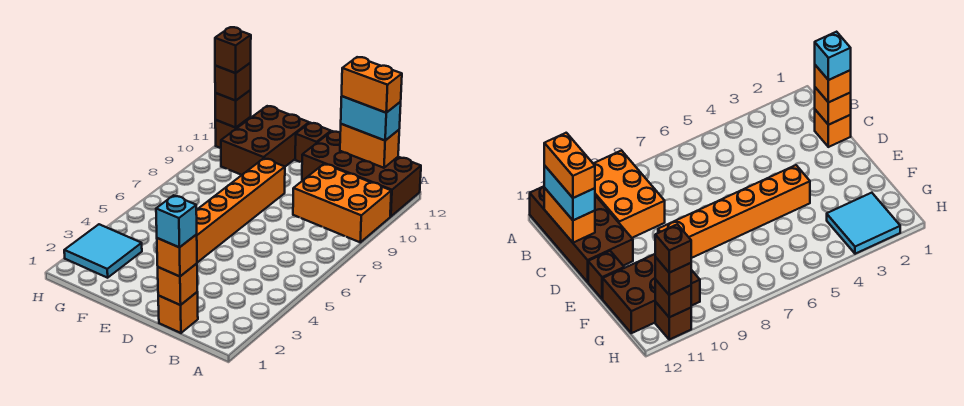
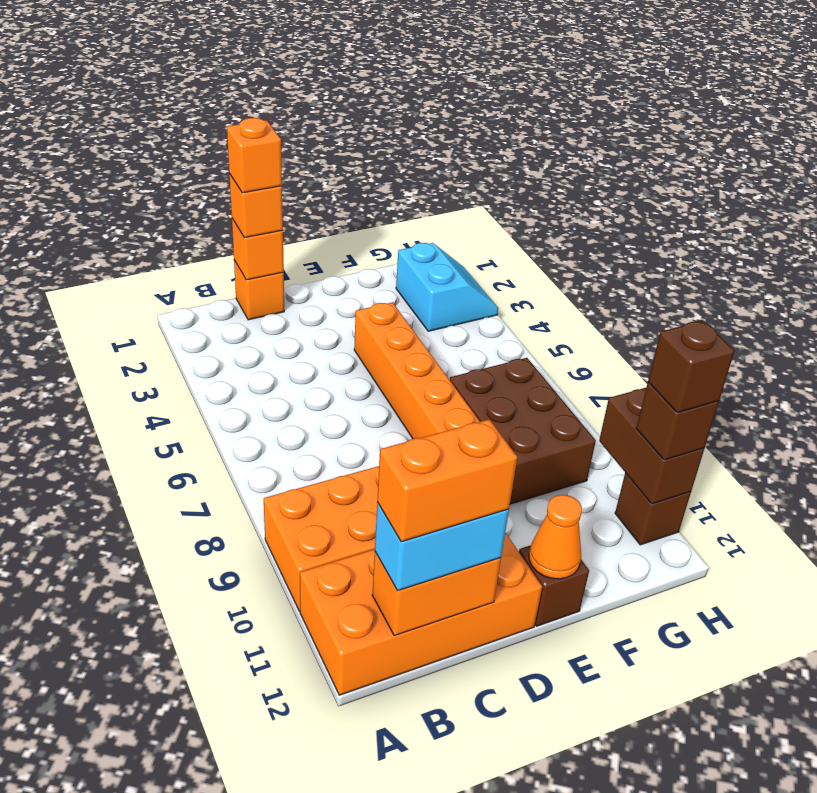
brown 2x4 brick [302,131,421,217] -> orange 2x4 brick [300,533,542,695]
cyan 1x1 brick [156,195,197,247] -> orange 1x1 brick [227,118,282,193]
none -> orange 1x1 cone [529,495,582,579]
brown 2x3 brick [221,106,309,175] -> brown 2x3 brick moved to [450,358,596,504]
cyan 2x2 tile [64,224,142,278] -> cyan 2x2 slope [396,243,498,331]
brown 1x1 brick [215,90,251,128] -> brown 1x2 brick [599,388,705,504]

